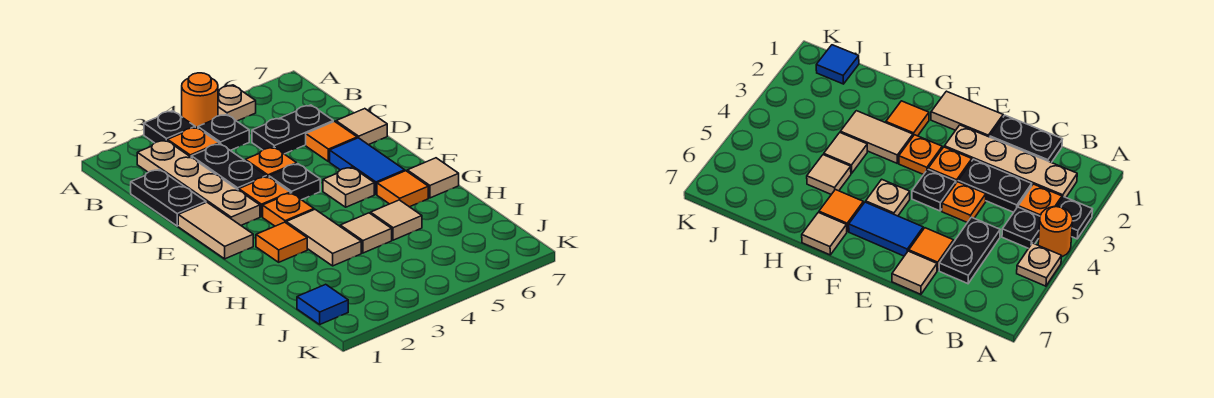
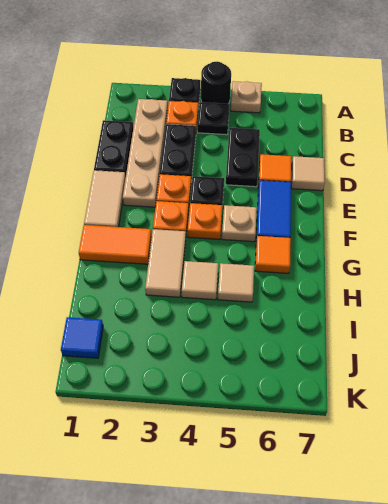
orange 1x1 round brick [182,73,218,128] -> black 1x1 round brick [201,62,231,104]
black 1x2 plate [252,105,333,154] -> black 1x2 plate turned to [226,128,260,187]
orange 1x1 plate [245,147,297,177] -> orange 1x1 plate moved to [188,203,222,239]
orange 1x1 tile [256,222,307,262] -> orange 1x2 tile [79,225,152,264]
tan 1x1 tile [407,158,459,198] -> none

